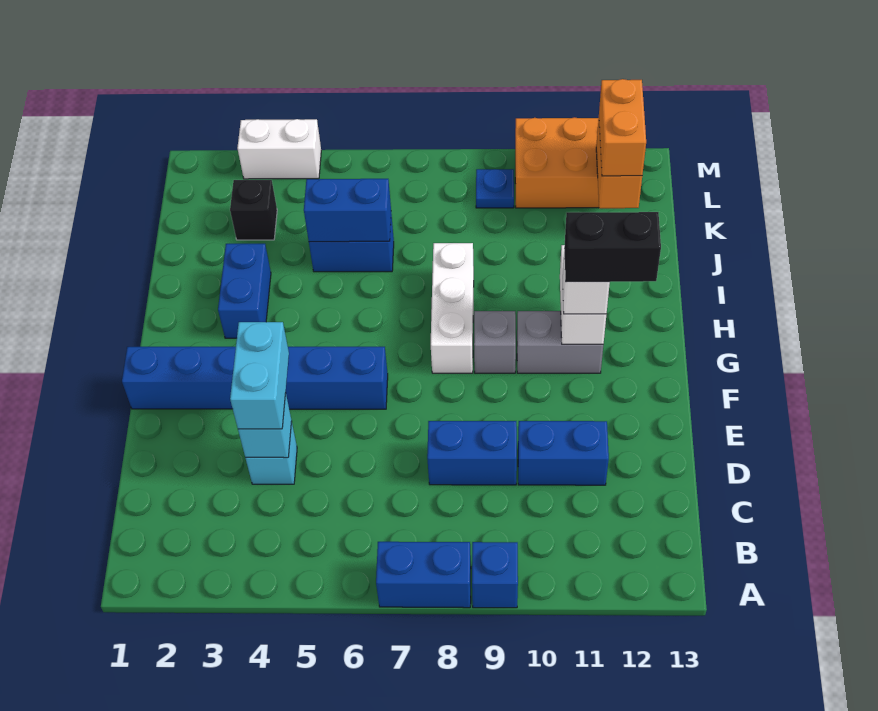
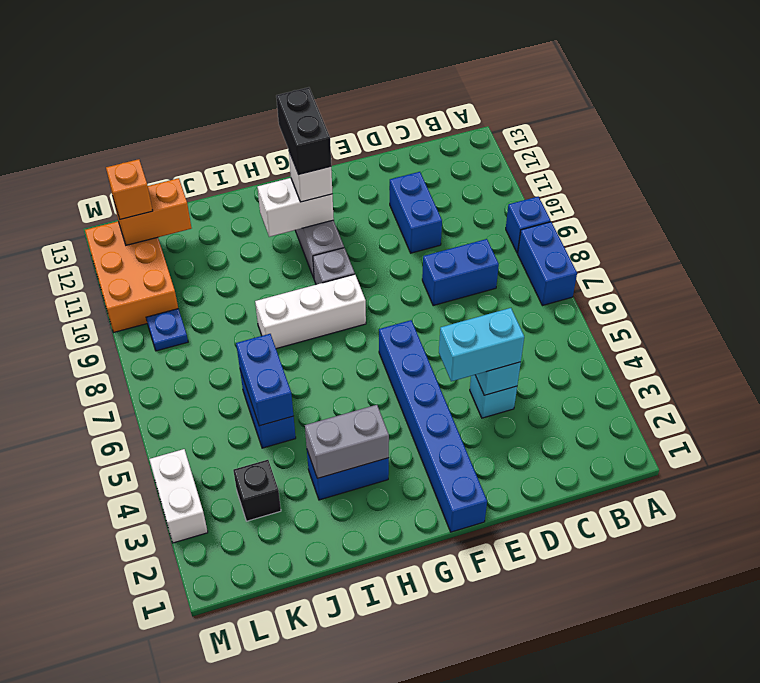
blue 1x2 brick [427,421,517,485] -> blue 1x2 brick turned to [422,239,499,306]
none -> grey 1x2 brick [305,405,389,478]
orange 1x2 brick [599,79,646,176] -> orange 1x1 brick [106,159,153,219]

